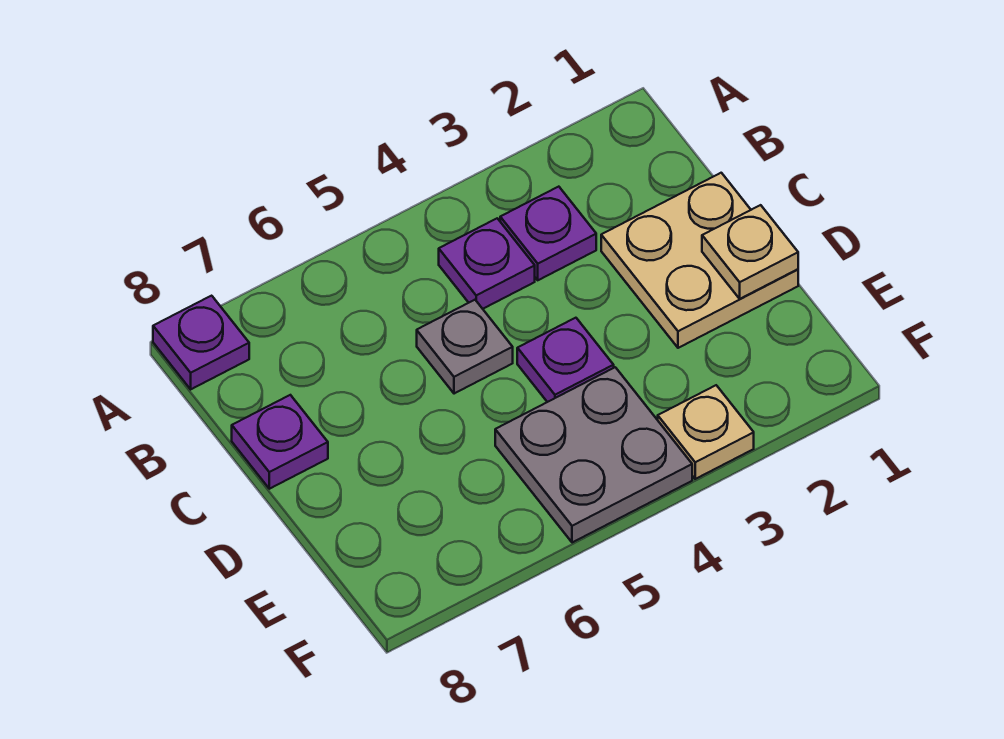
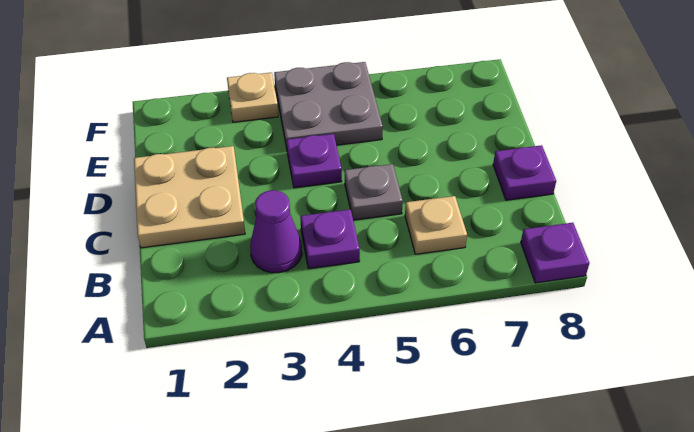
purple 1x1 plate [500,187,596,280] -> purple 1x1 cone [250,190,302,273]
tan 1x1 plate [702,205,798,299] -> tan 1x1 plate moved to [405,196,467,254]

